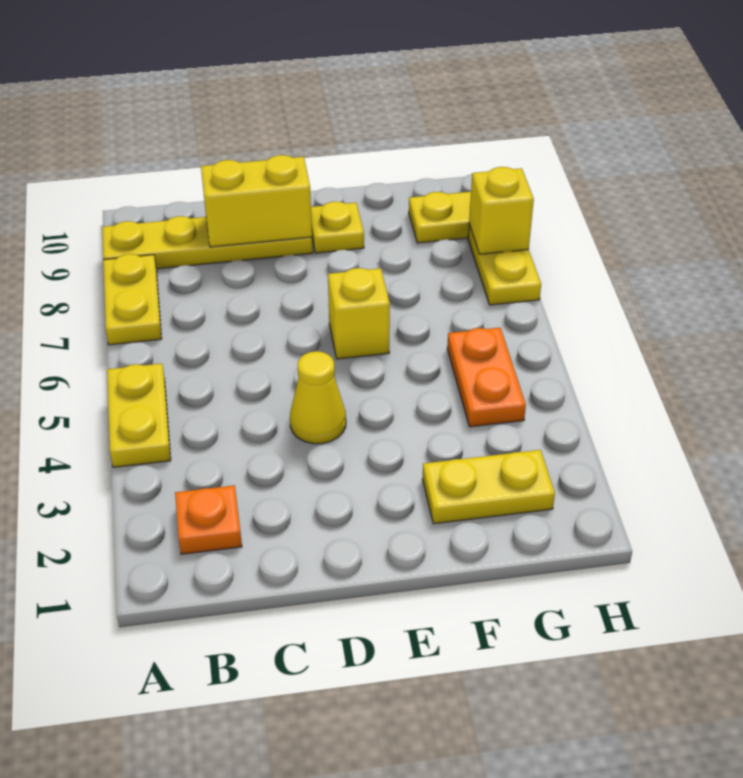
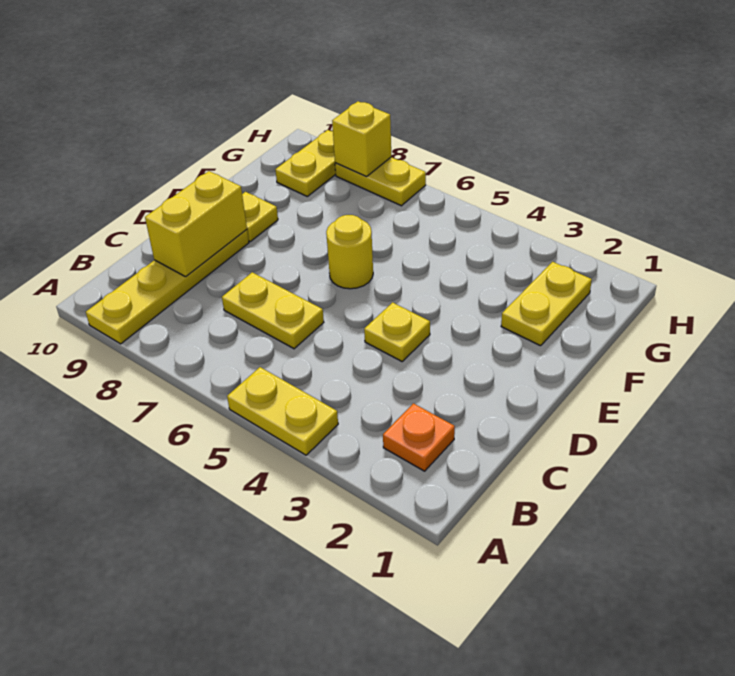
yellow 1x2 plate [103,254,162,345] -> yellow 1x2 plate moved to [222,272,324,349]
yellow 1x1 cone [290,351,346,444] -> yellow 1x1 plate [364,302,430,361]
yellow 1x1 brick [328,268,390,359] -> yellow 1x1 round brick [326,215,373,289]
orange 1x2 plate [447,328,526,427] -> none

